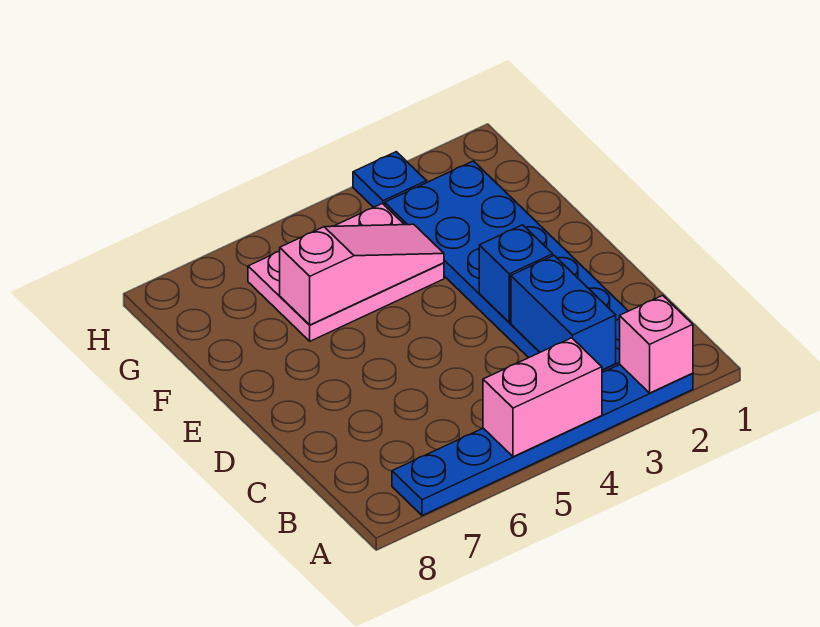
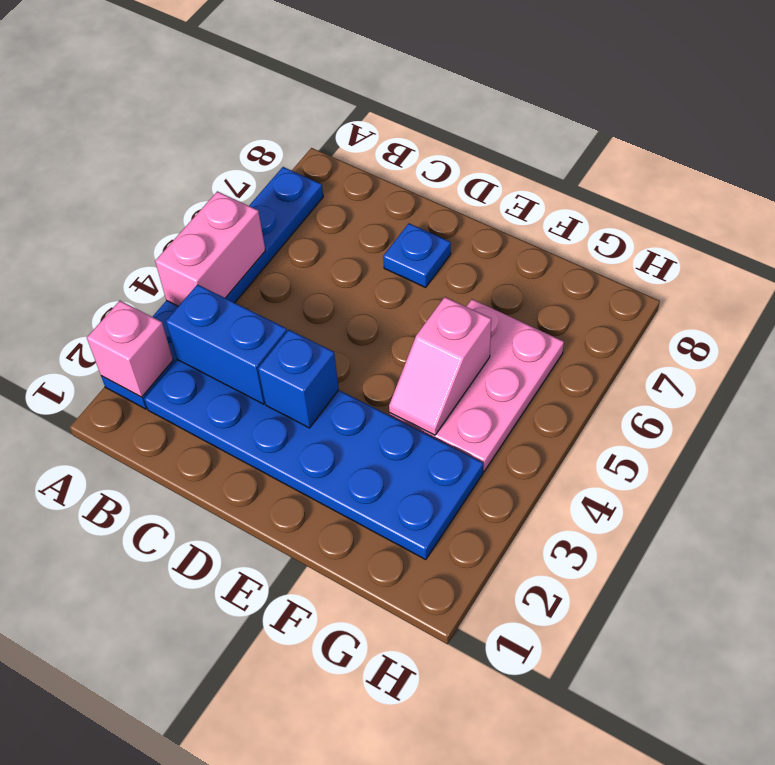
pink 1x3 slope [280,224,444,325] -> pink 1x2 slope [389,297,491,435]
blue 1x1 plate [353,152,426,207] -> blue 1x1 plate moved to [383,223,451,287]

